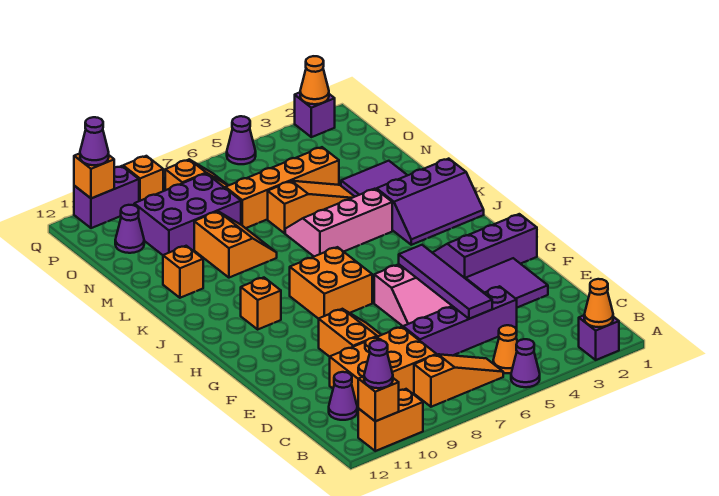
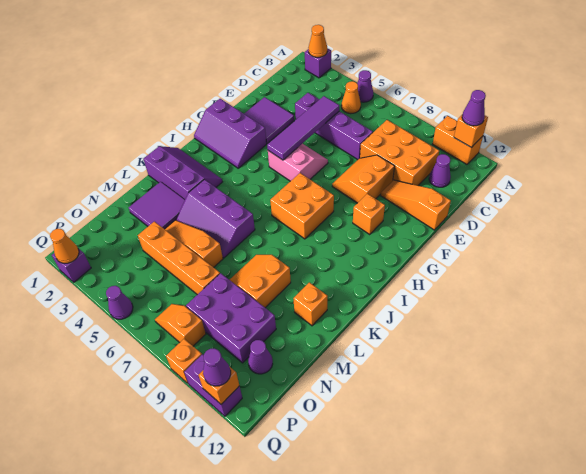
orange 1x3 slope [414,354,503,407] -> orange 1x3 slope moved to [381,180,451,230]
orange 1x1 brick [241,278,281,329] -> orange 1x1 brick moved to [353,194,385,234]
pink 2x3 slope [285,189,392,256] -> purple 2x3 slope [176,179,255,258]

